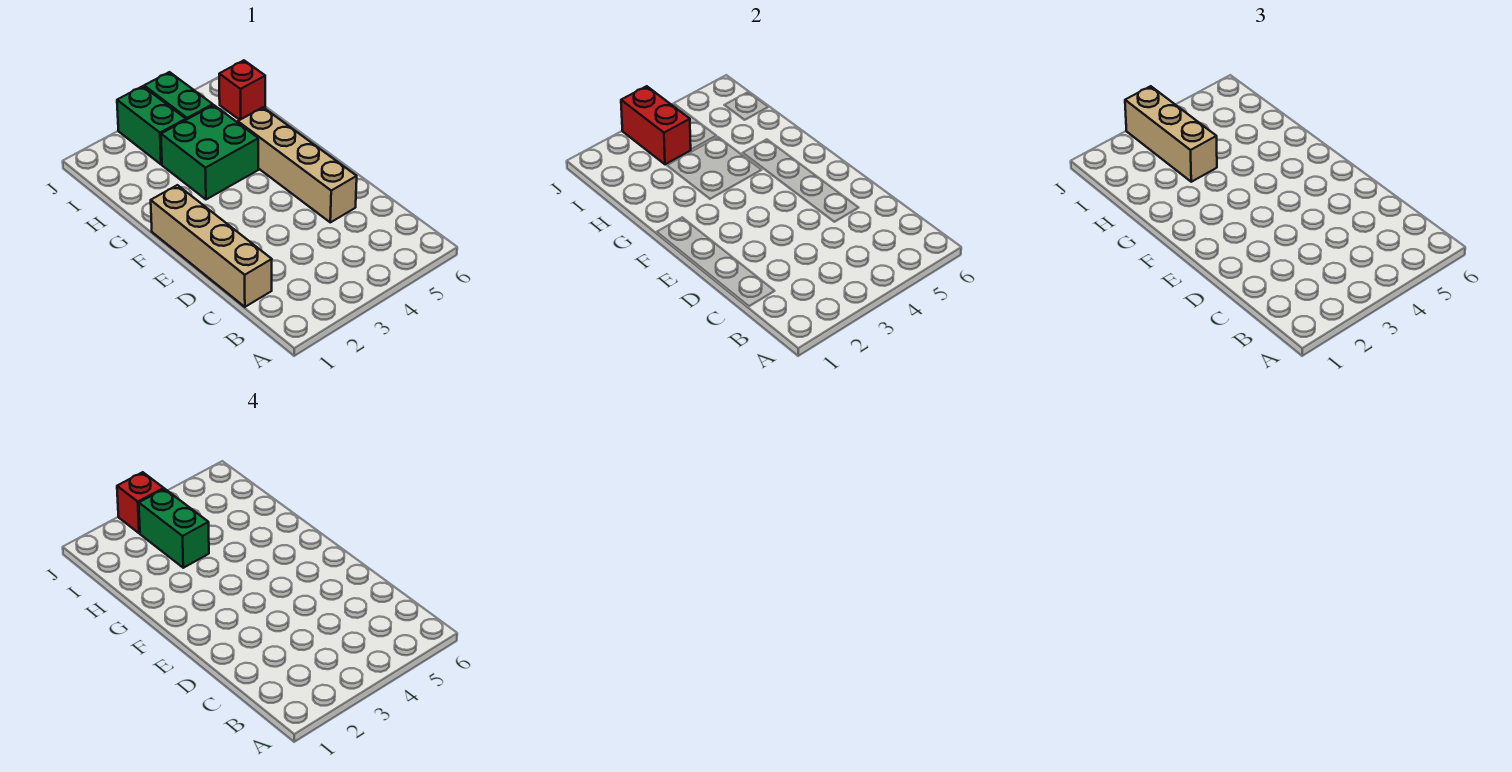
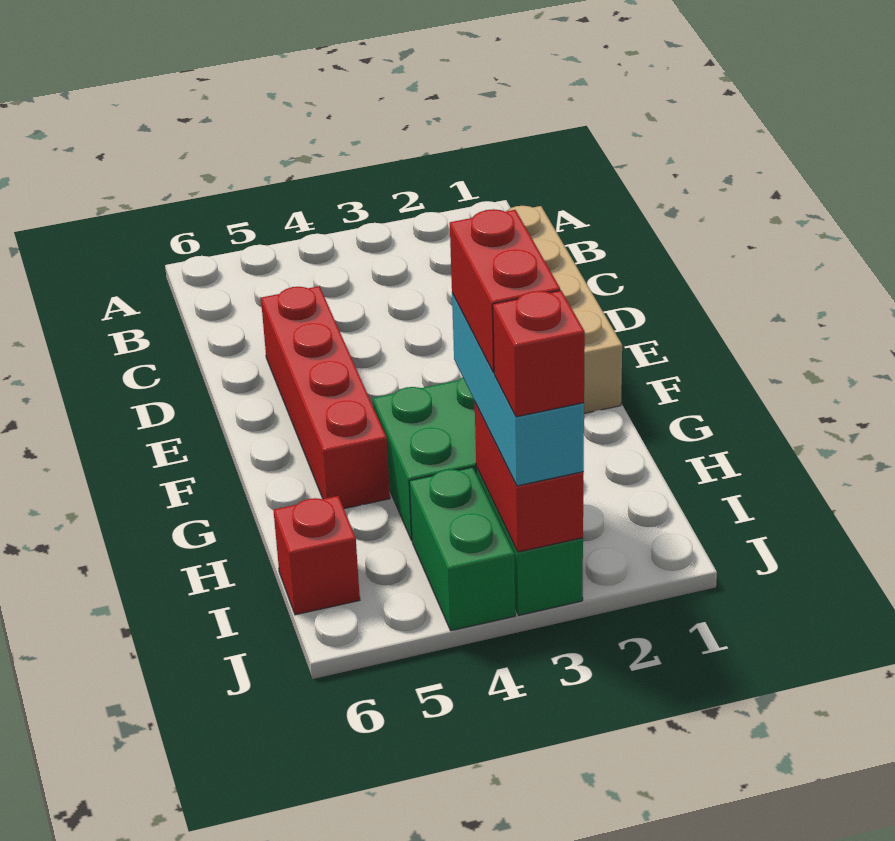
tan 1x4 brick [238,108,357,222] -> red 1x4 brick [261,286,390,509]
tan 1x3 brick [1125,86,1217,182] -> cyan 1x3 brick [452,293,584,486]
green 1x2 brick [139,489,209,568] -> red 1x2 brick [450,209,560,373]

